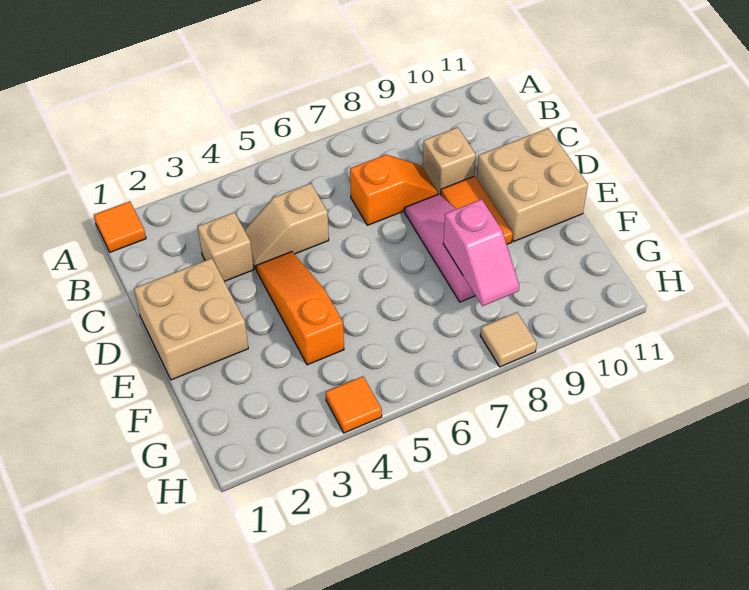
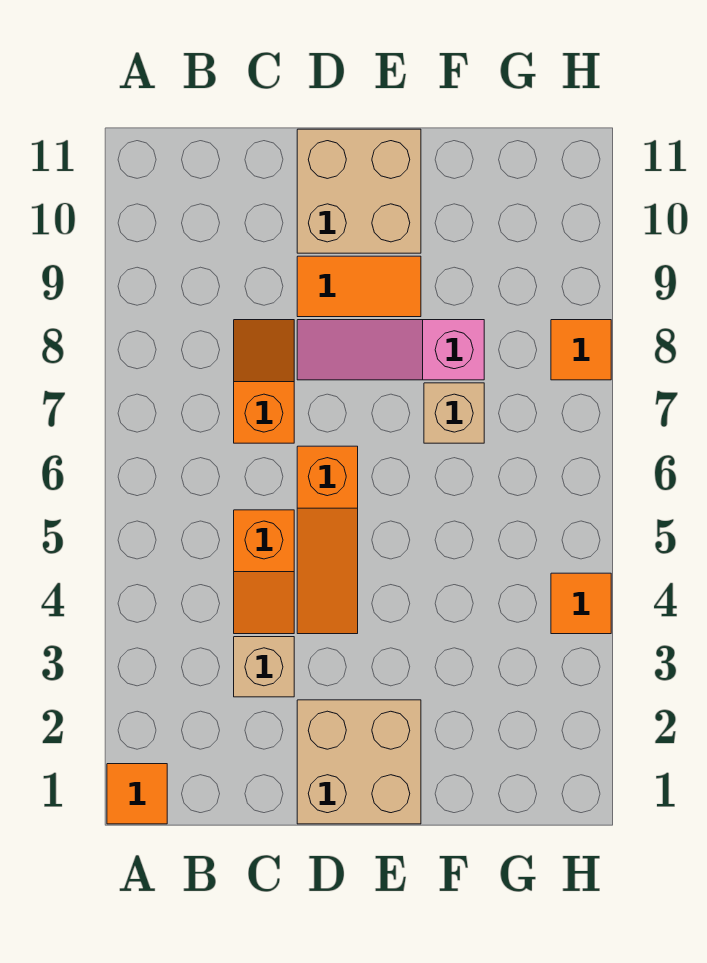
tan 1x2 slope [245,183,329,269] -> orange 1x2 slope [234,510,294,634]
tan 1x1 brick [423,127,476,195] -> tan 1x1 brick moved to [424,383,484,443]
orange 1x3 slope [256,252,344,365] -> orange 1x3 slope turned to [297,446,358,634]
pink 1x2 slope [443,199,519,306] -> none
tan 1x1 tile [480,312,537,367] -> orange 1x1 tile [551,320,611,380]

